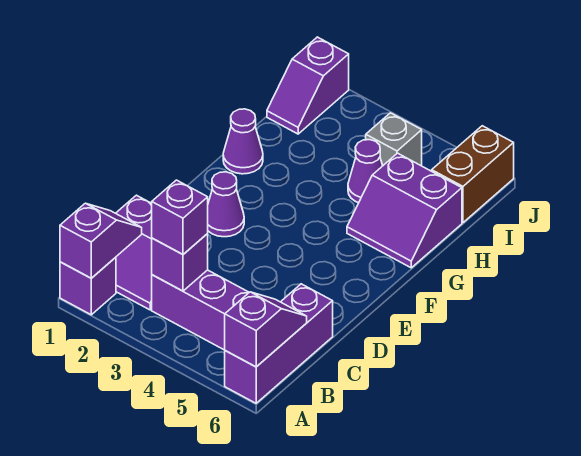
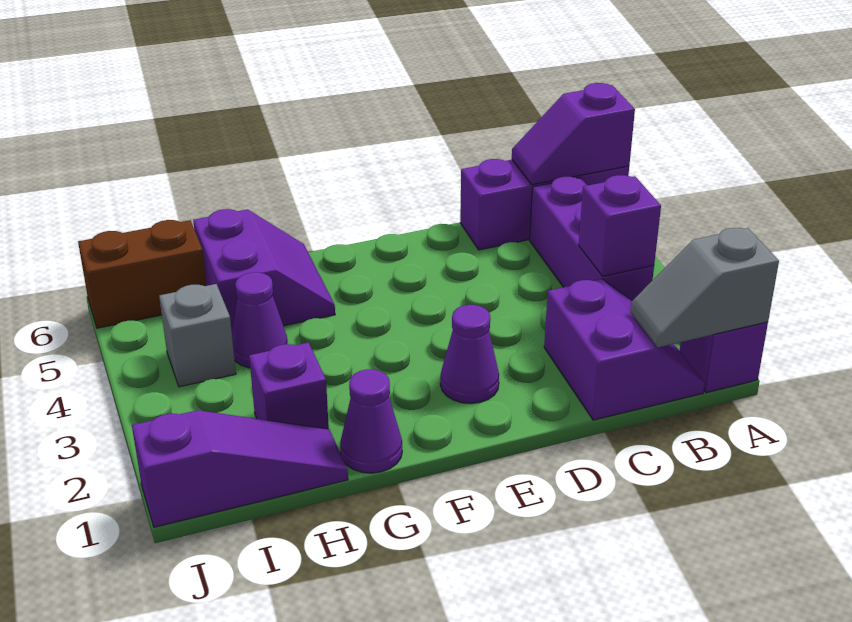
purple 1x2 slope [60,203,142,278] -> grey 1x2 slope [630,228,779,348]
purple 1x1 brick [152,180,208,254] -> purple 1x1 brick moved to [249,342,329,429]
purple 1x2 slope [267,37,349,134] -> purple 1x3 slope [132,410,348,527]

